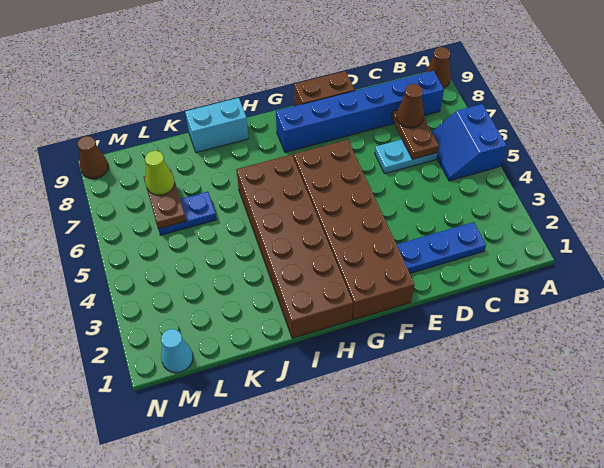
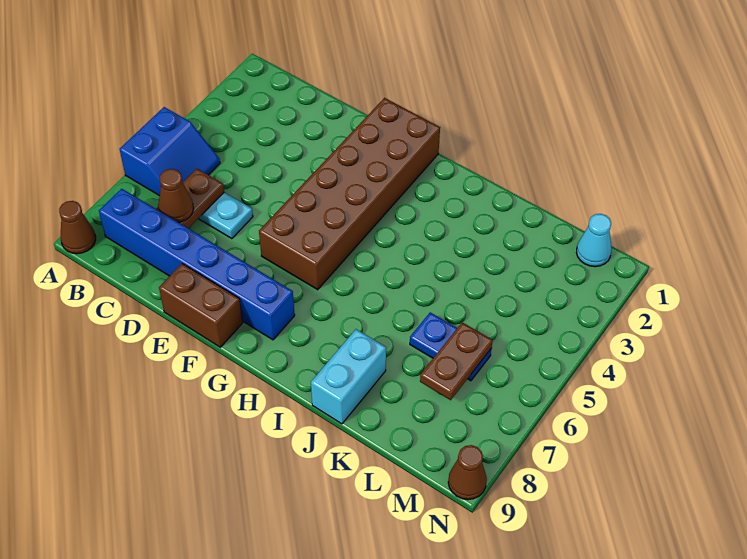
blue 1x3 plate [397,222,486,273] -> none
brown 2x6 brick [236,155,353,338] -> none
cyan 1x2 brick [185,98,248,153] -> cyan 1x2 brick turned to [311,329,386,424]
lime 1x1 cone [145,151,175,195] -> none

